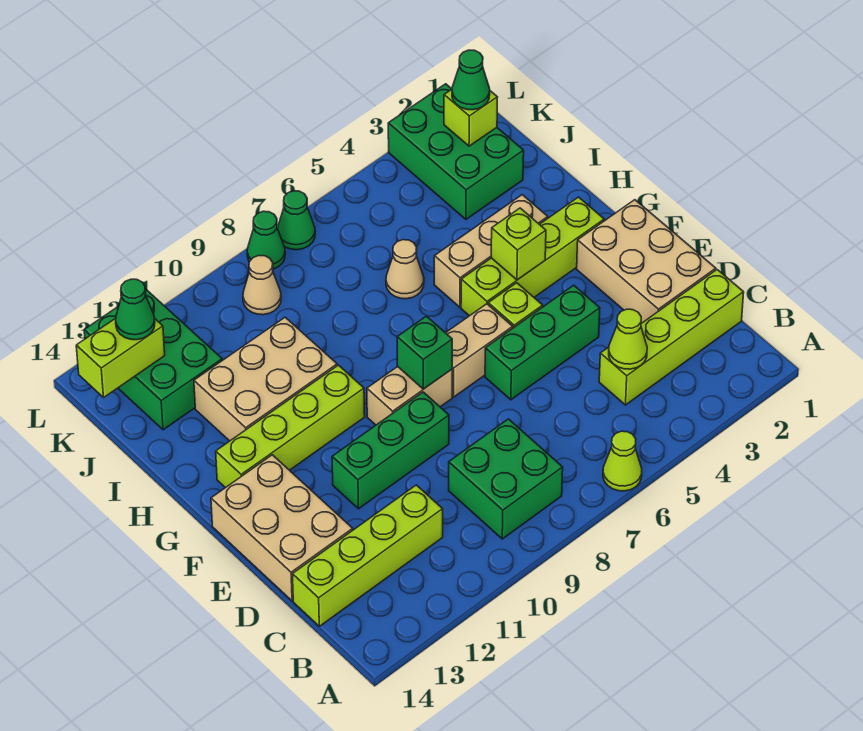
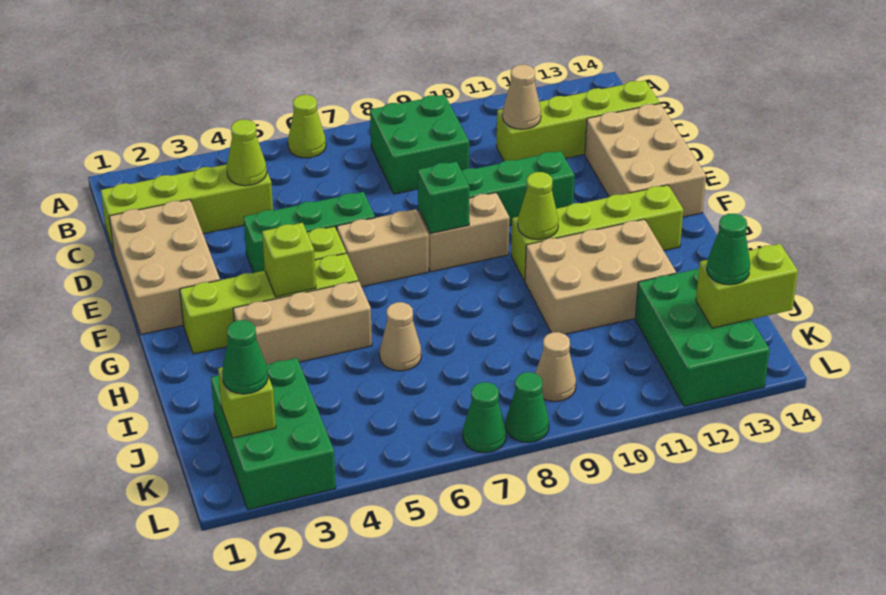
none -> tan 1x1 cone [502,65,541,129]
none -> lime 1x1 cone [518,172,559,240]

